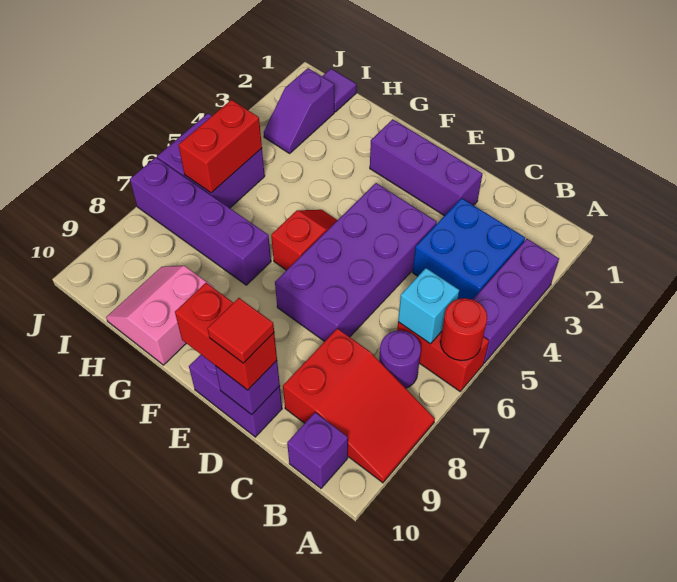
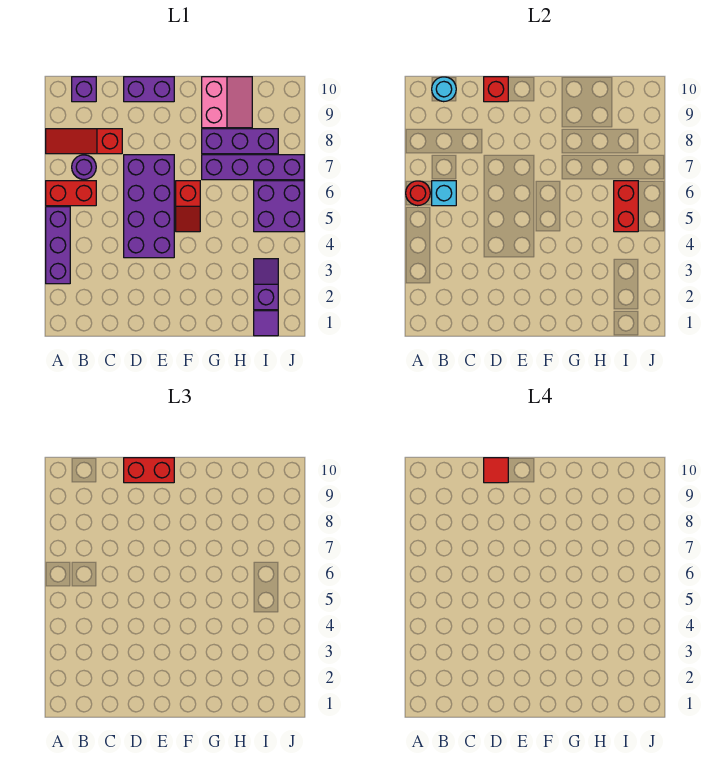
red 2x3 slope [283,328,435,483] -> red 1x3 slope [46,129,122,154]
blue 2x2 brick [413,198,525,300] -> none
none -> cyan 1x1 round brick [432,77,456,102]
purple 1x3 brick [370,119,482,216] -> purple 1x3 brick moved to [202,129,278,154]
purple 1x1 brick [215,361,280,415] -> red 1x1 brick [484,77,508,102]

